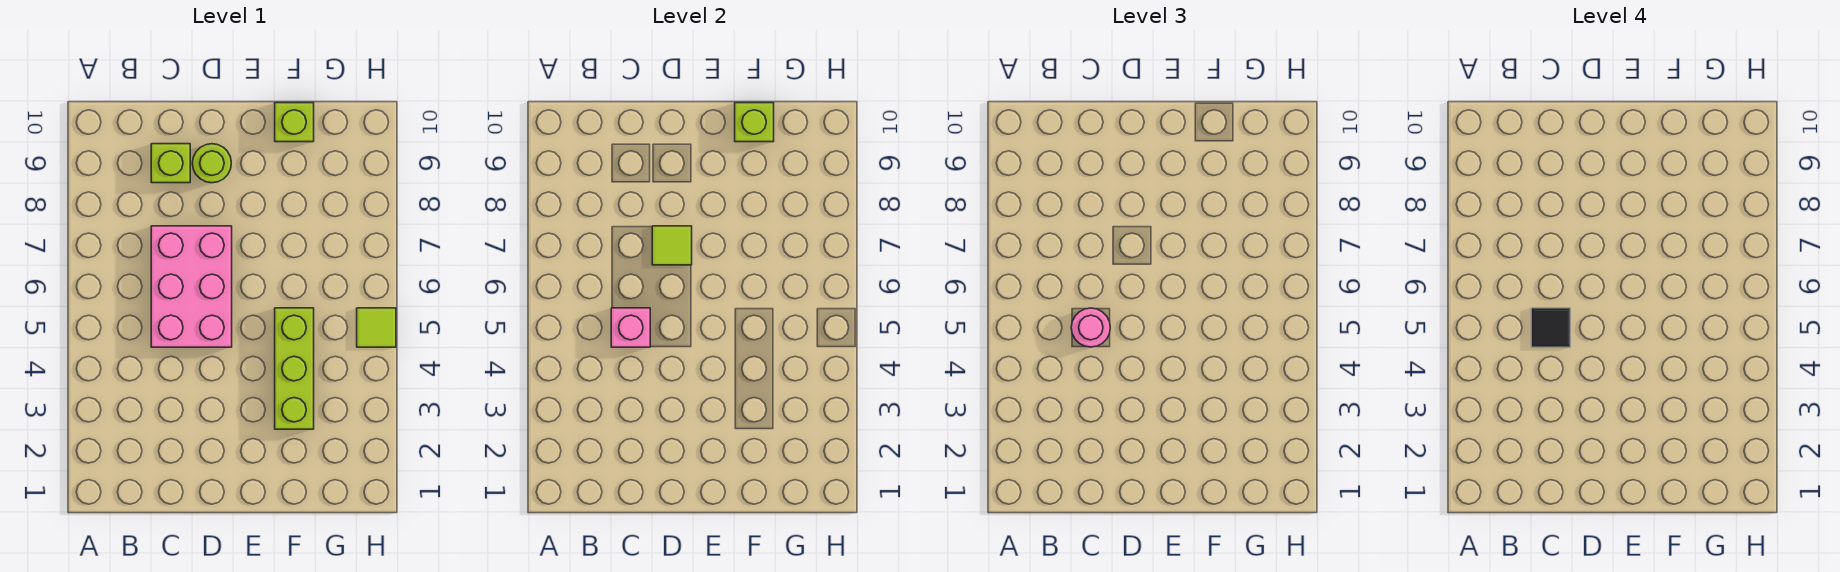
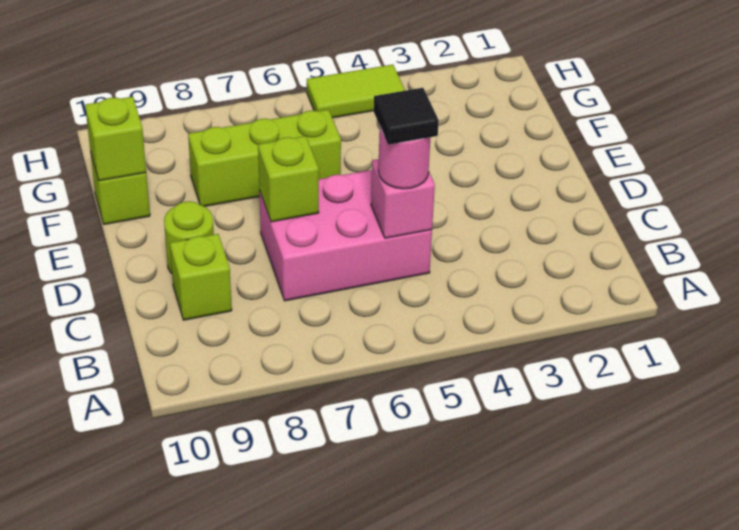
lime 1x1 tile [652,226,692,265] -> lime 1x1 brick [258,136,319,222]
lime 1x3 brick [275,308,314,429] -> lime 1x3 brick moved to [188,110,341,207]
lime 1x1 tile [357,308,396,347] -> lime 1x2 tile [307,65,405,118]

